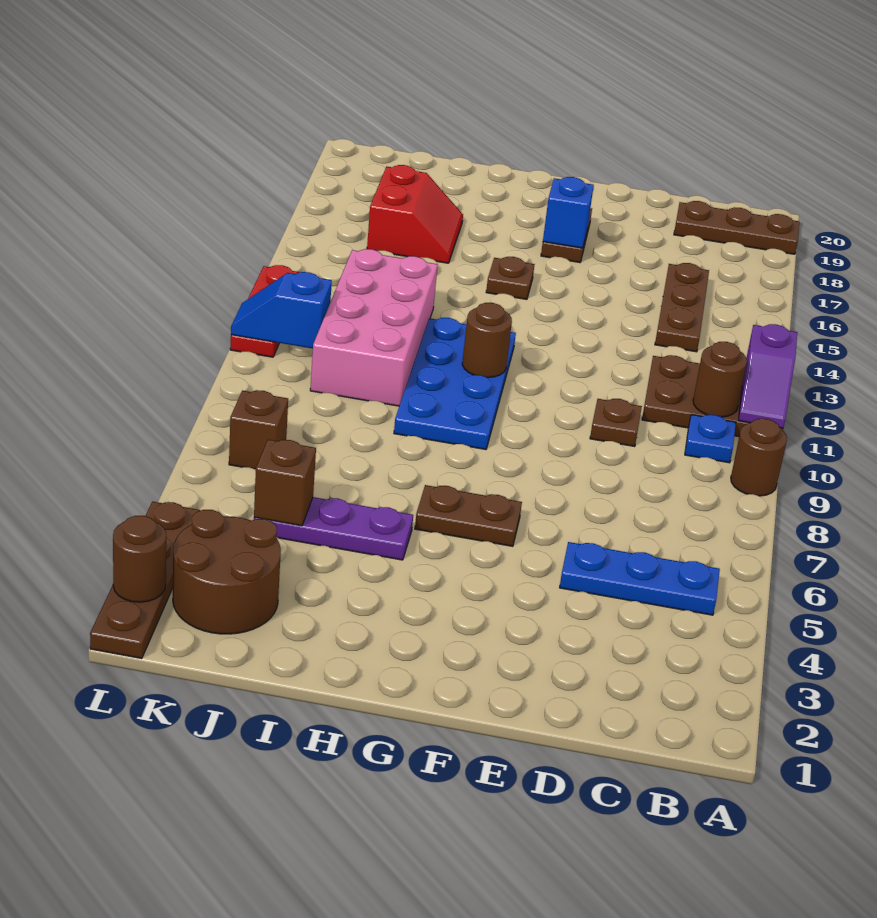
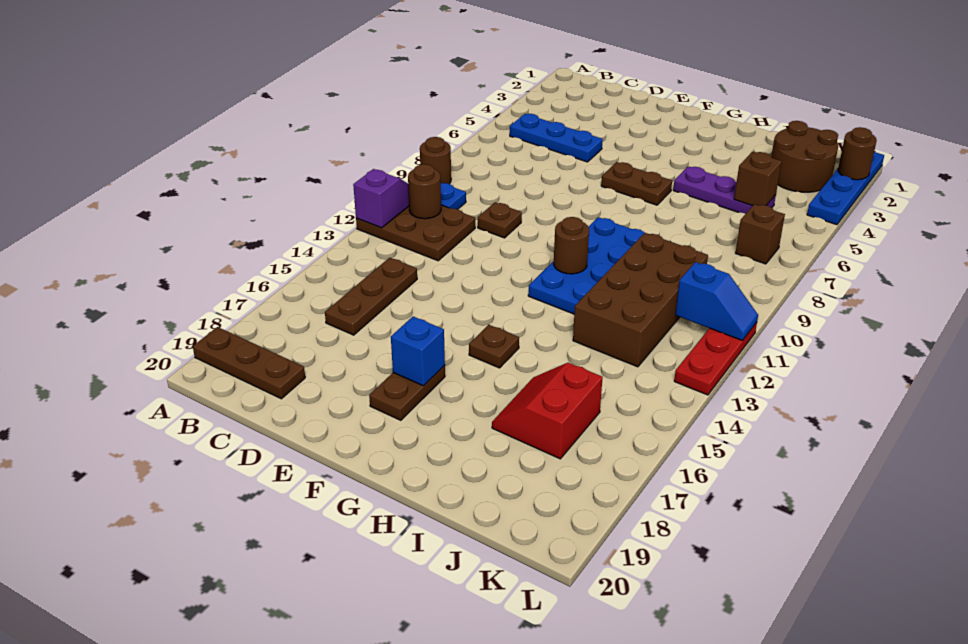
pink 2x4 brick [310,249,438,406] -> brown 2x4 brick [573,233,708,367]
brown 1x4 plate [90,502,200,659] -> blue 1x4 plate [807,151,884,225]

